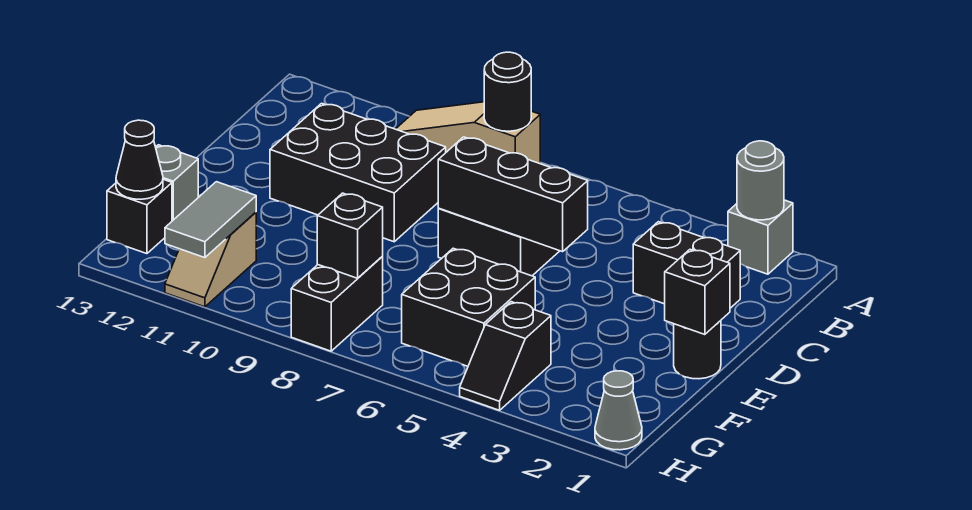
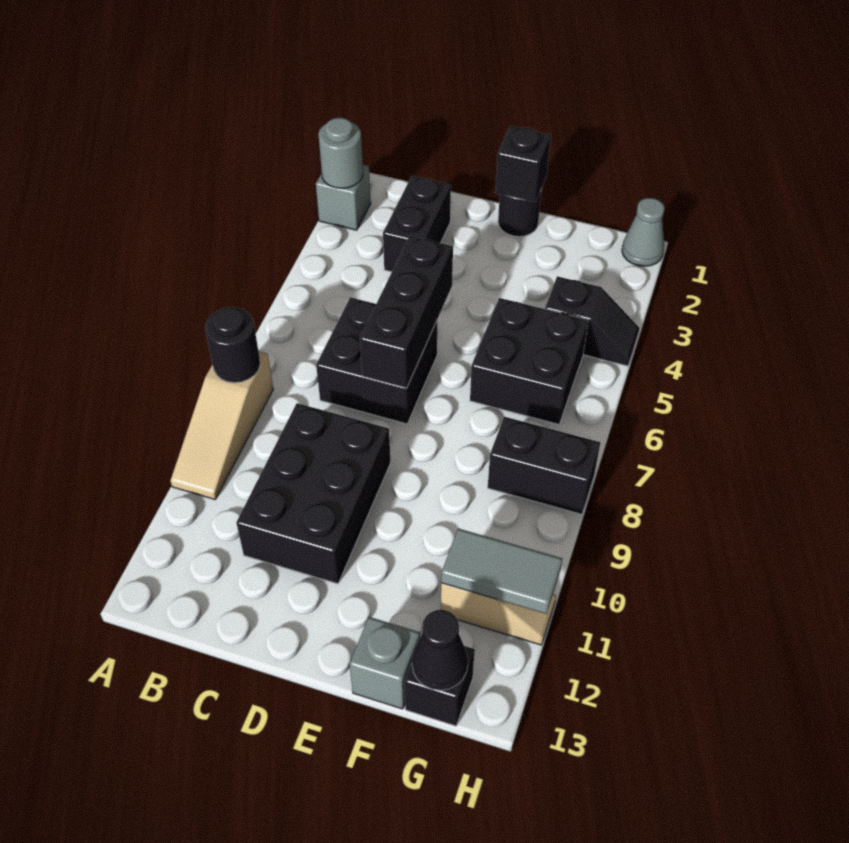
black 1x1 brick [317,193,383,278] -> none

